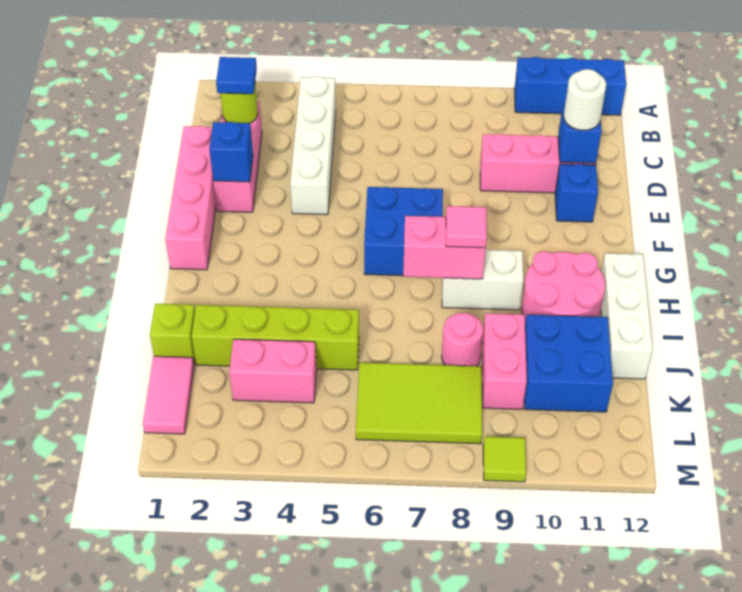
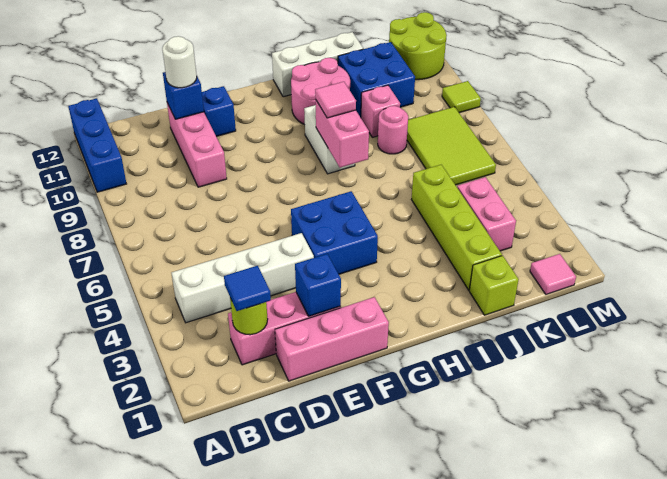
pink 1x4 brick [165,126,216,270] -> pink 1x3 brick [275,297,389,381]
blue 2x2 brick [364,187,443,276] -> blue 2x2 brick moved to [291,191,378,274]
pink 1x2 brick [482,313,527,409] -> pink 1x1 brick [361,85,400,137]
pink 1x2 tile [143,356,194,434] -> pink 1x1 tile [530,254,576,294]
none -> lime 2x2 round brick [389,12,447,80]

